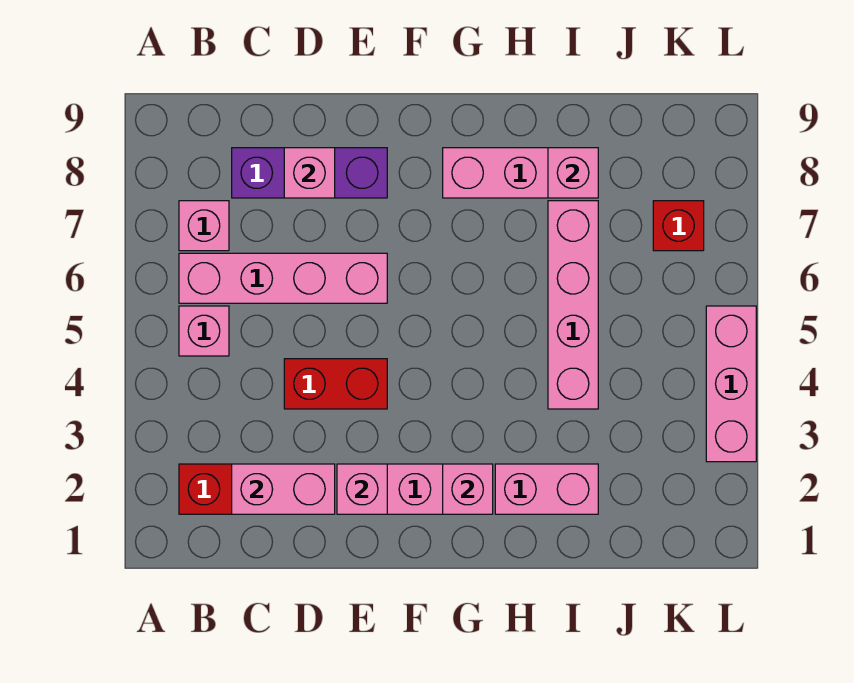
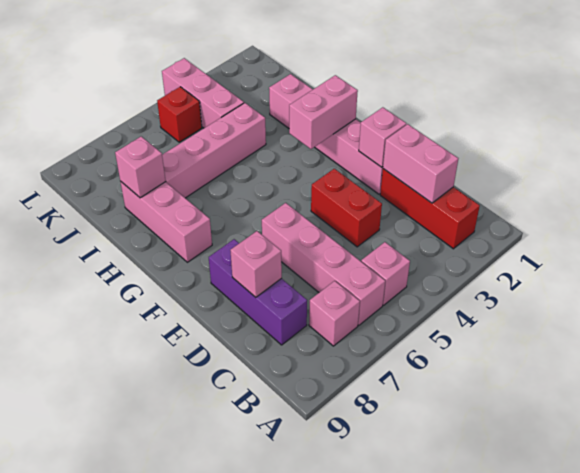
pink 1x1 brick [443,464,493,514] -> pink 1x2 brick [289,75,358,149]
red 1x1 brick [653,201,704,251] -> red 1x1 brick moved to [157,87,202,142]
pink 1x3 brick [706,306,756,462] -> pink 1x3 brick turned to [162,58,244,128]

